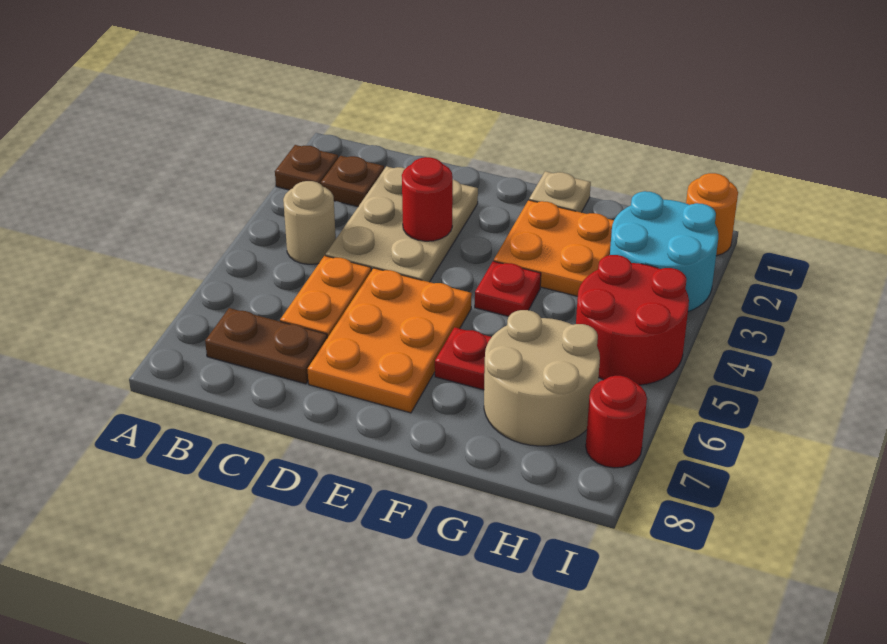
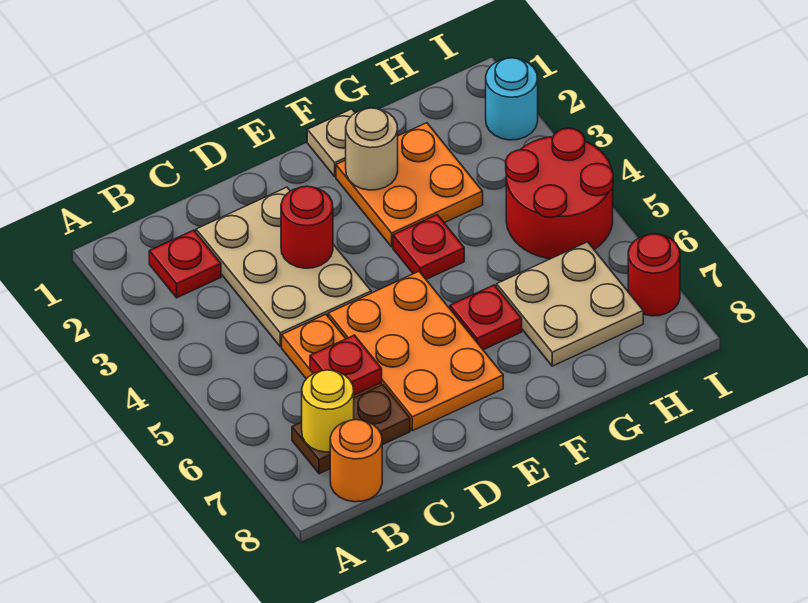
brown 1x1 plate [275,145,338,190] -> none
brown 1x1 plate [321,156,384,207] -> red 1x1 plate [149,230,221,298]
tan 1x1 round brick [283,181,336,264] -> tan 1x1 round brick moved to [346,108,398,190]
none -> yellow 1x1 round brick [302,370,354,452]
none -> red 1x1 plate [310,335,382,395]
tan 2x2 round brick [484,310,600,446] -> tan 2x2 plate [497,242,643,366]
cyan 2x2 round brick [610,191,718,312] -> cyan 1x1 round brick [486,58,538,140]
orange 1x1 round brick [686,173,738,256] -> orange 1x1 round brick moved to [330,420,382,502]

